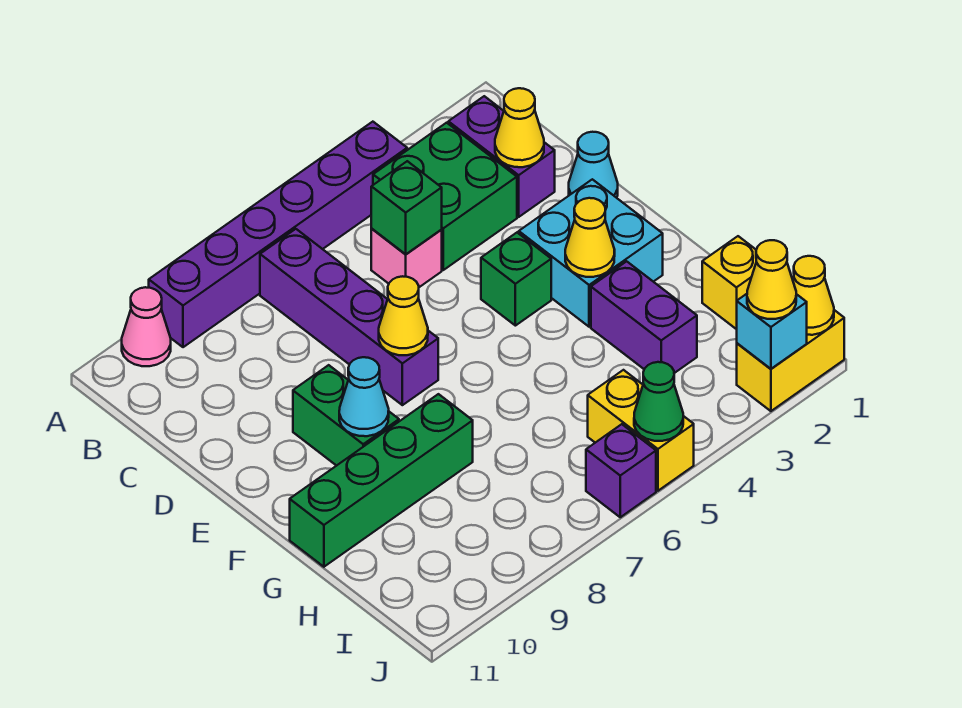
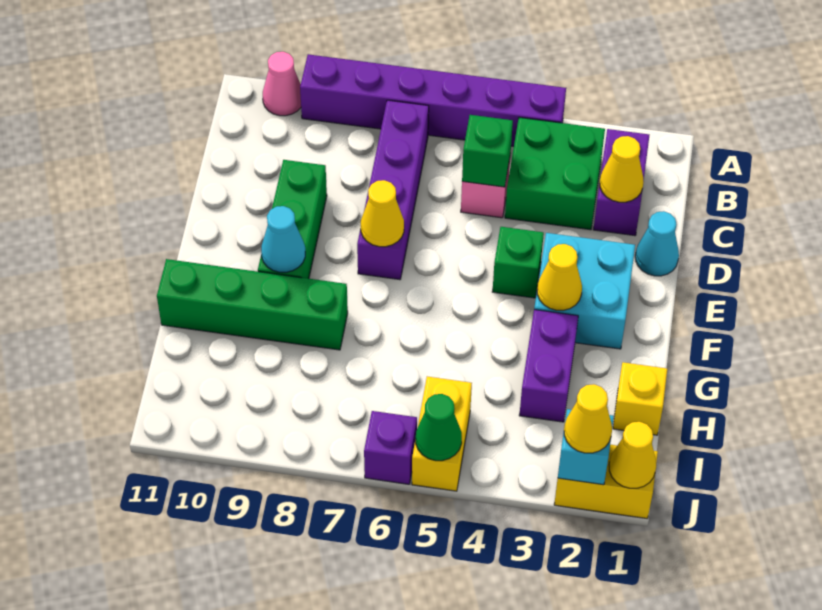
green 1x2 brick [293,365,399,466] -> green 1x3 brick [258,160,327,279]

